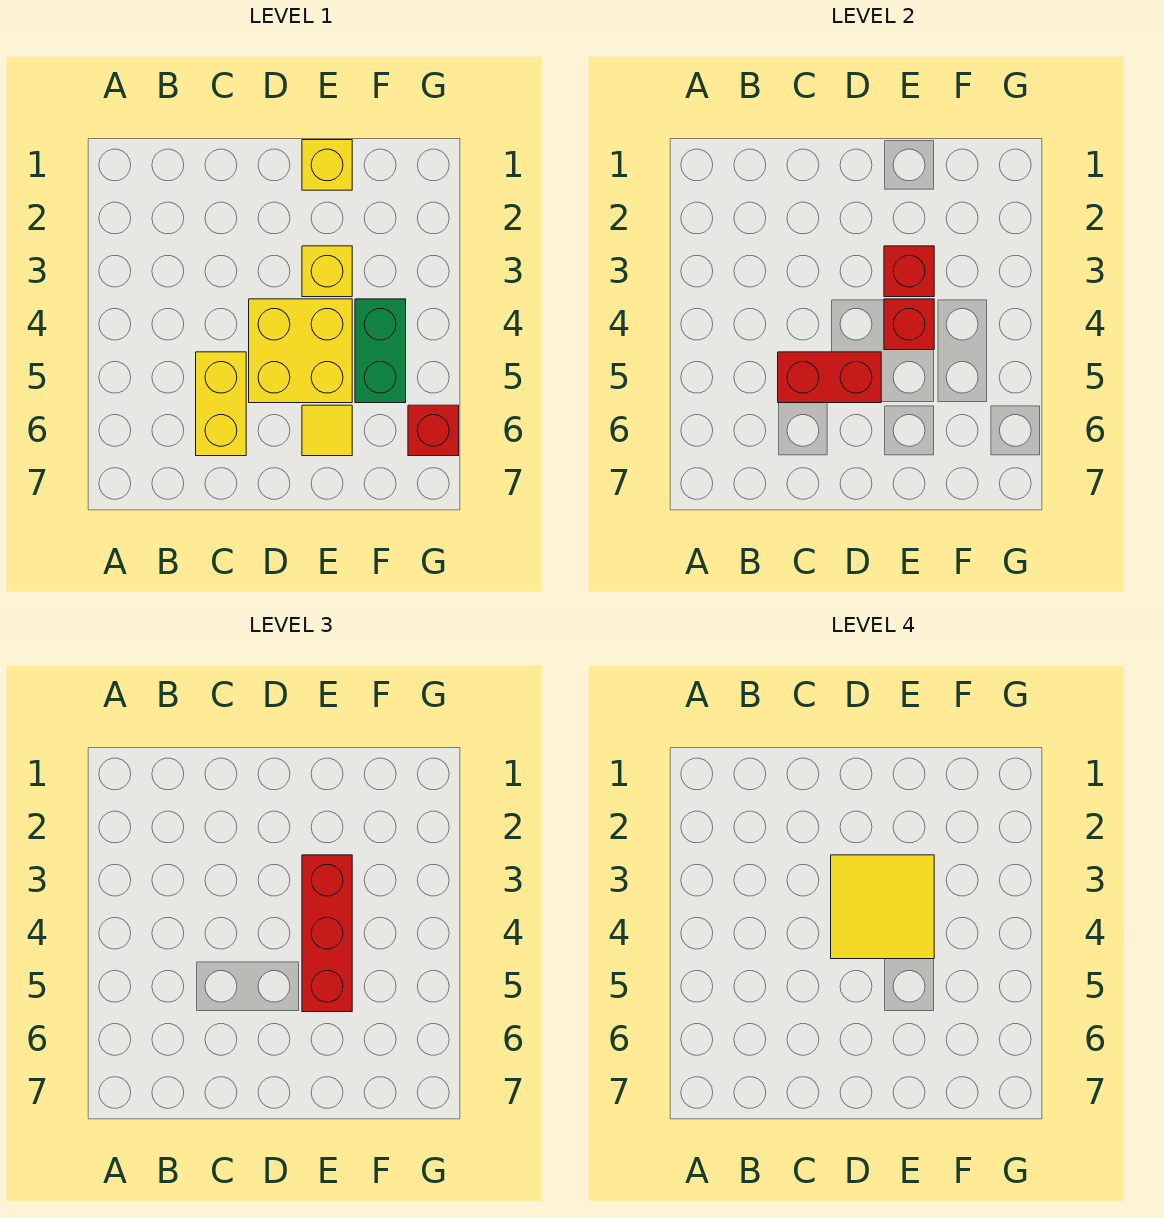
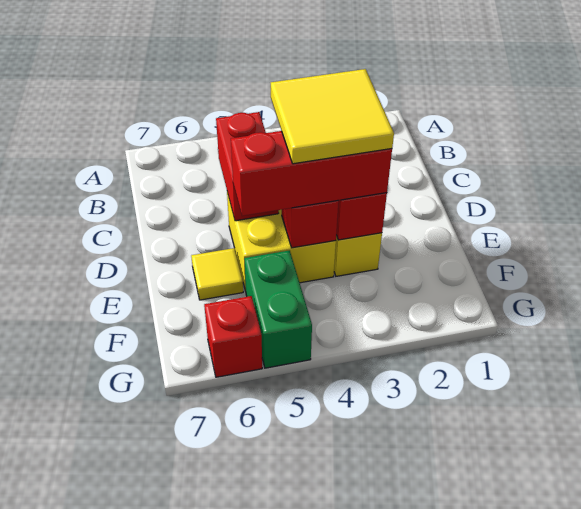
yellow 1x2 brick [196,352,246,456] -> none
yellow 1x1 brick [302,140,352,190] -> none
green 1x2 brick [355,299,406,403] -> green 1x2 brick turned to [244,250,312,368]

